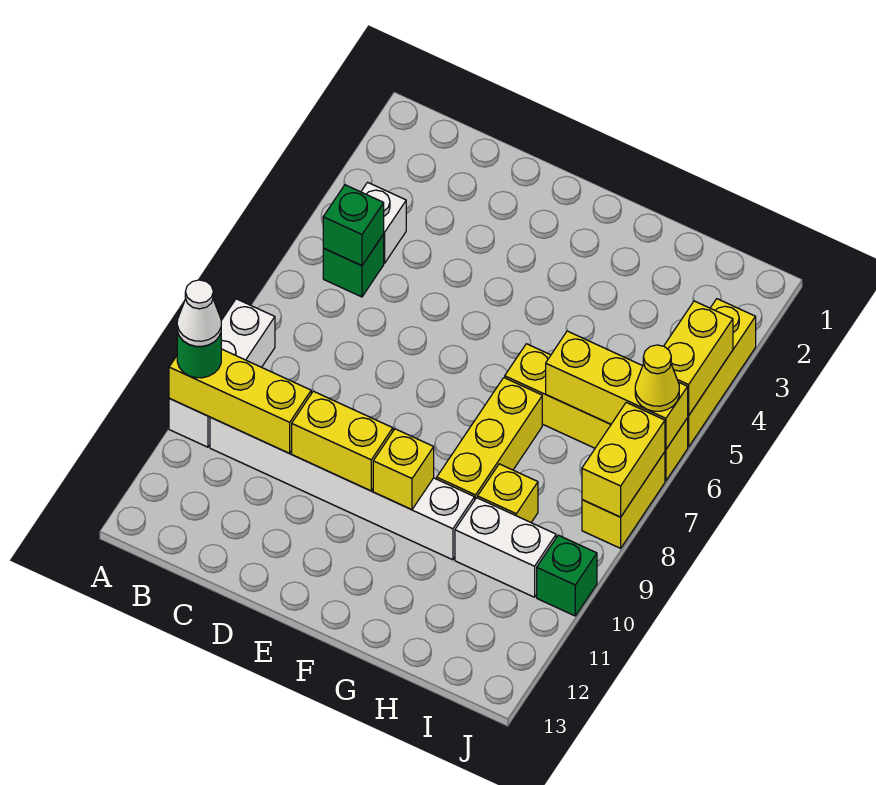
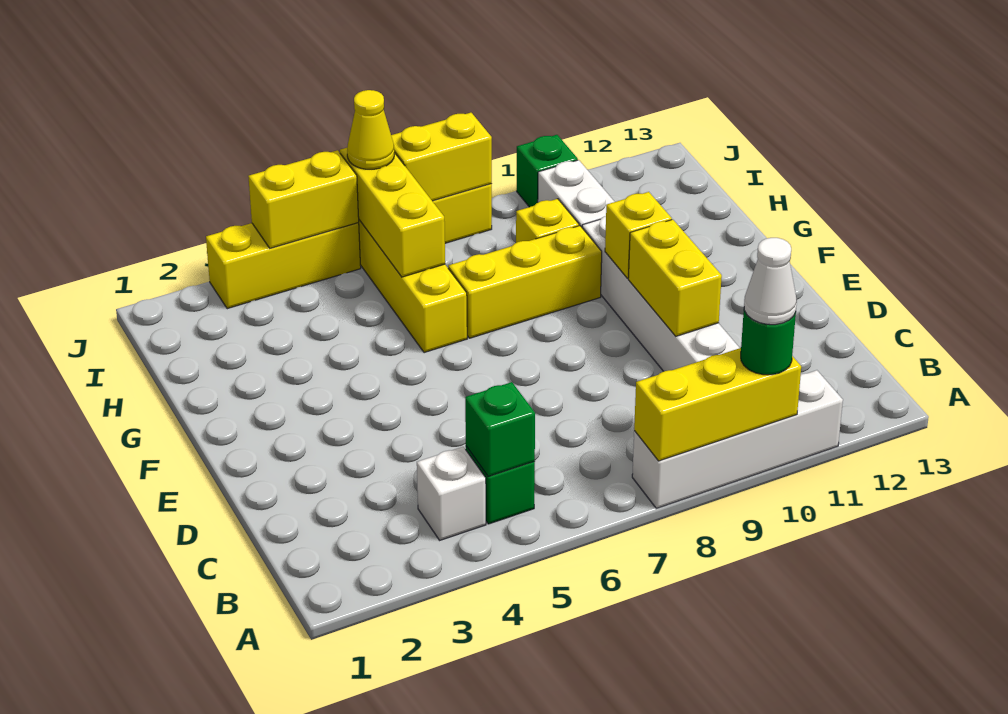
white 1x3 brick [169,299,275,447] -> white 1x4 brick [632,370,843,508]
yellow 1x3 brick [169,349,311,453] -> yellow 1x3 brick turned to [634,348,801,461]

